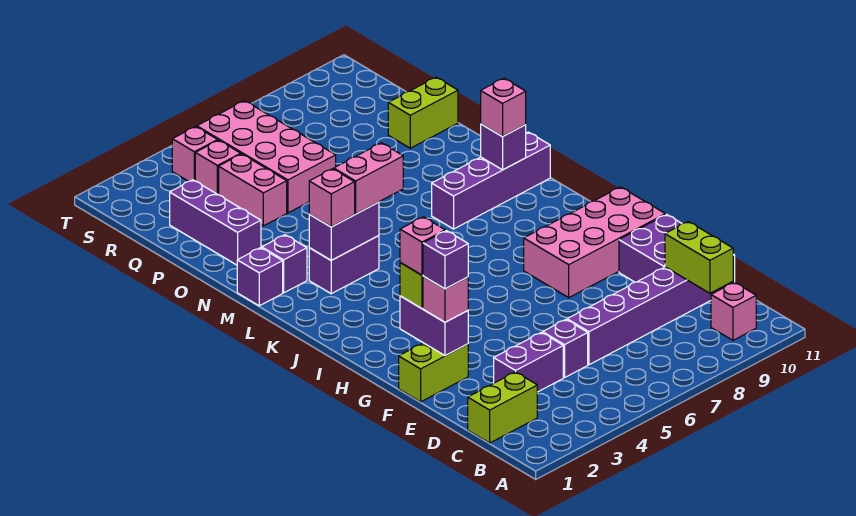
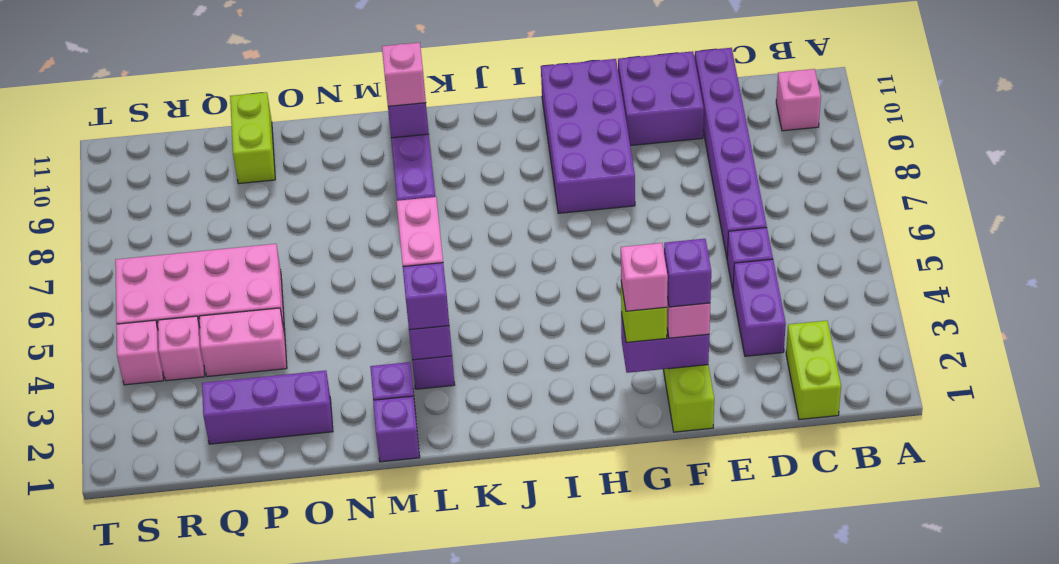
lime 1x2 brick [665,222,733,293] -> none
pink 2x4 brick [524,187,666,298] -> purple 2x4 brick [541,59,635,213]
pink 1x1 brick [309,169,355,227] -> purple 1x1 brick [403,263,449,330]

